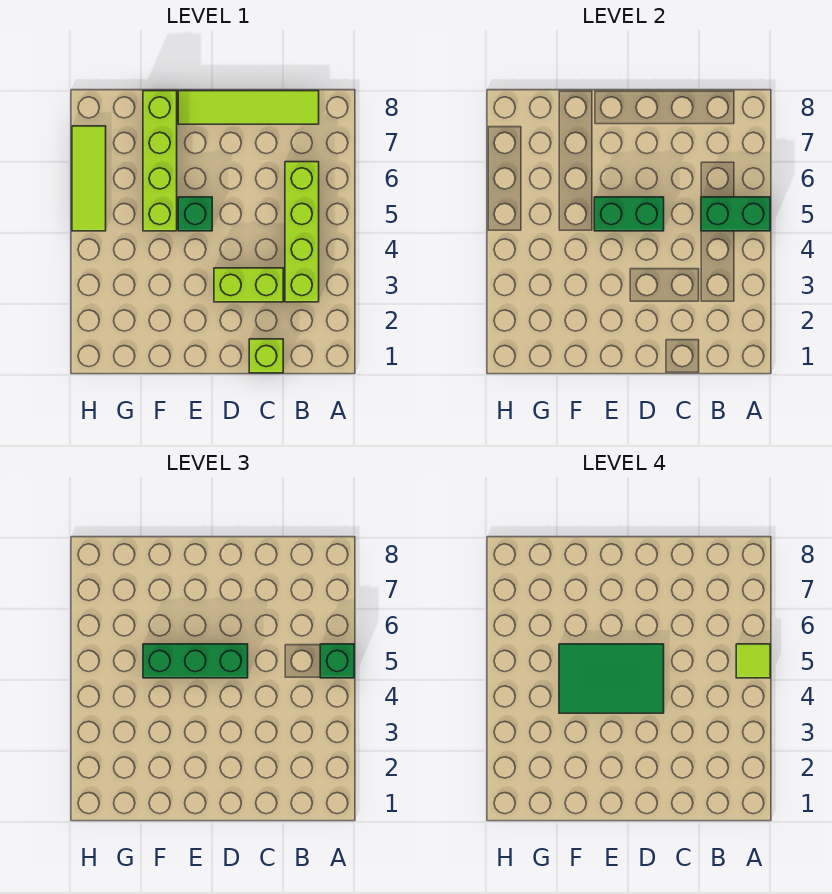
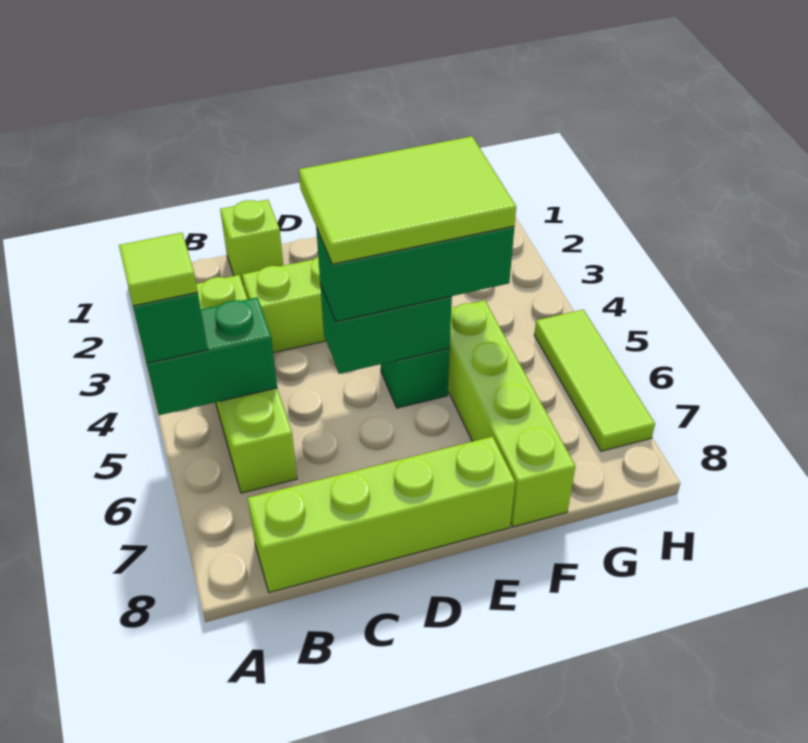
lime 1x4 tile [178,91,319,124] -> lime 1x4 brick [248,437,515,593]
green 2x3 tile [559,644,664,713] -> lime 2x3 tile [299,136,516,264]

